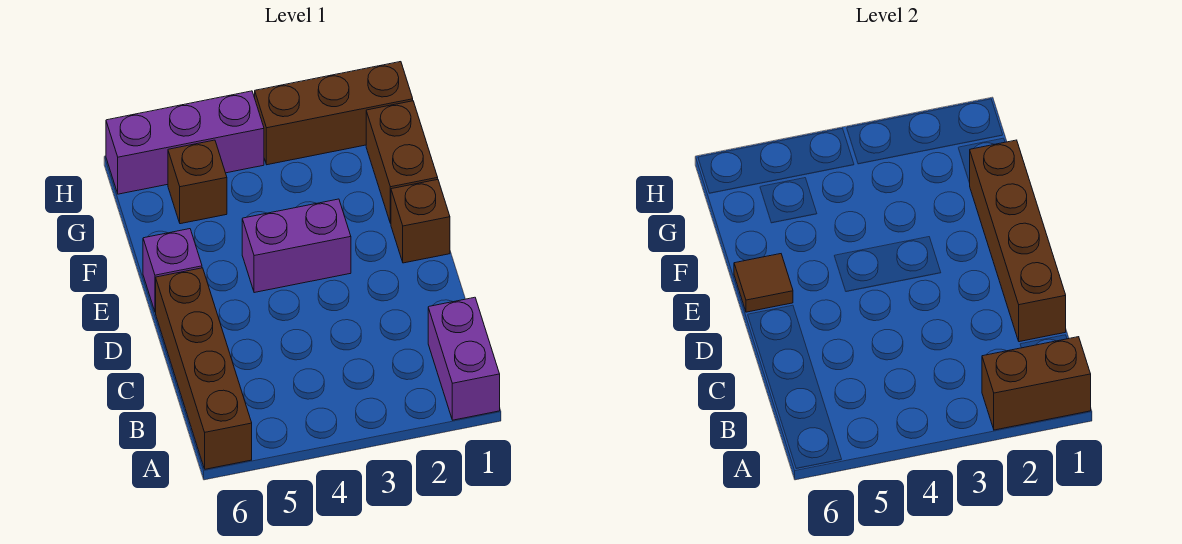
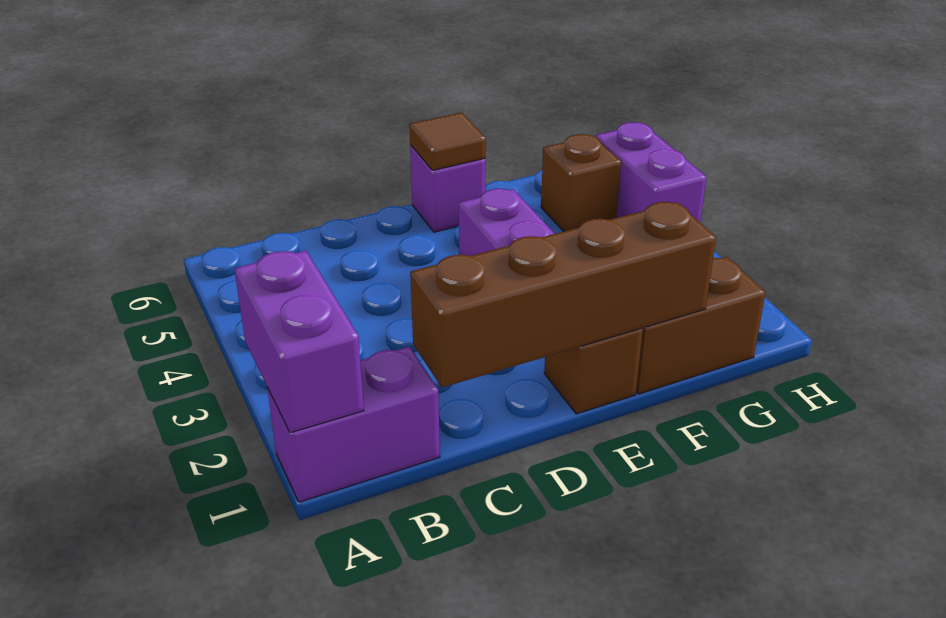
brown 1x2 brick [982,337,1091,430] -> purple 1x2 brick [234,250,364,433]
brown 1x4 brick [156,268,252,469] -> none
brown 1x3 brick [255,62,413,165] -> none
purple 1x3 brick [106,91,264,194] -> purple 1x2 brick [595,122,706,222]

